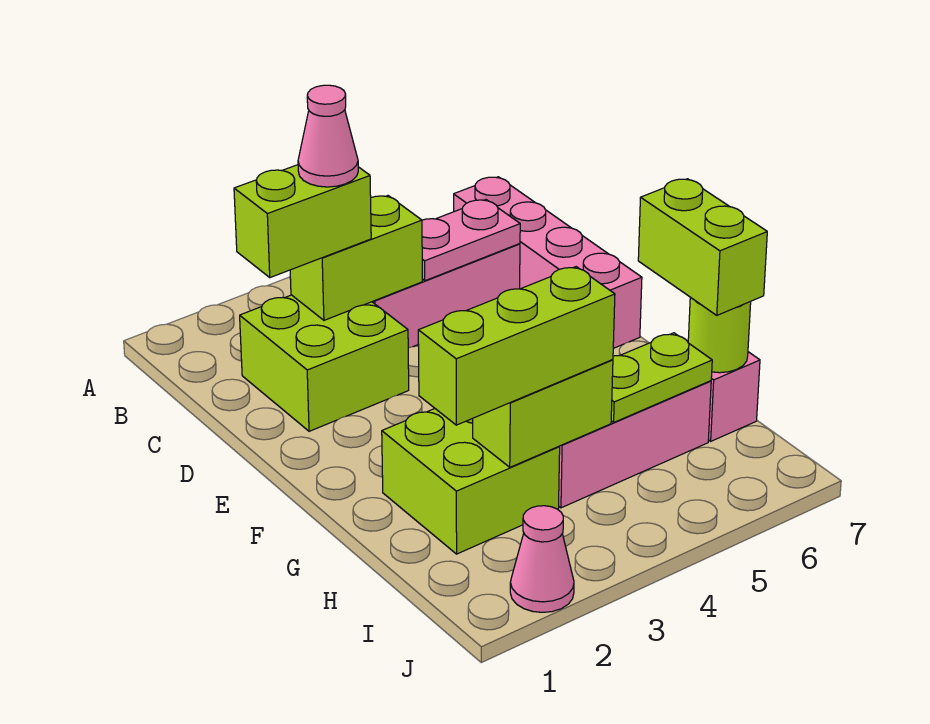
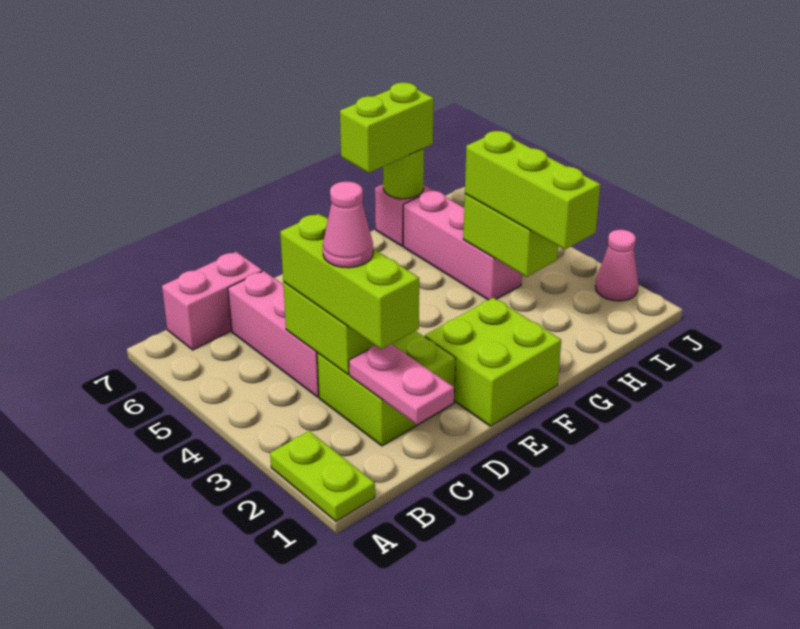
pink 1x4 brick [454,177,642,348] -> pink 1x2 brick [162,252,262,350]
lime 1x2 brick [234,165,371,278] -> lime 1x3 brick [280,214,419,349]
pink 1x2 plate [422,200,520,281] -> pink 1x2 plate moved to [349,344,454,424]
lime 2x2 brick [382,409,560,554] -> lime 2x2 brick moved to [425,298,561,426]
lime 1x2 plate [611,333,712,422] -> lime 1x2 plate moved to [270,431,375,521]

